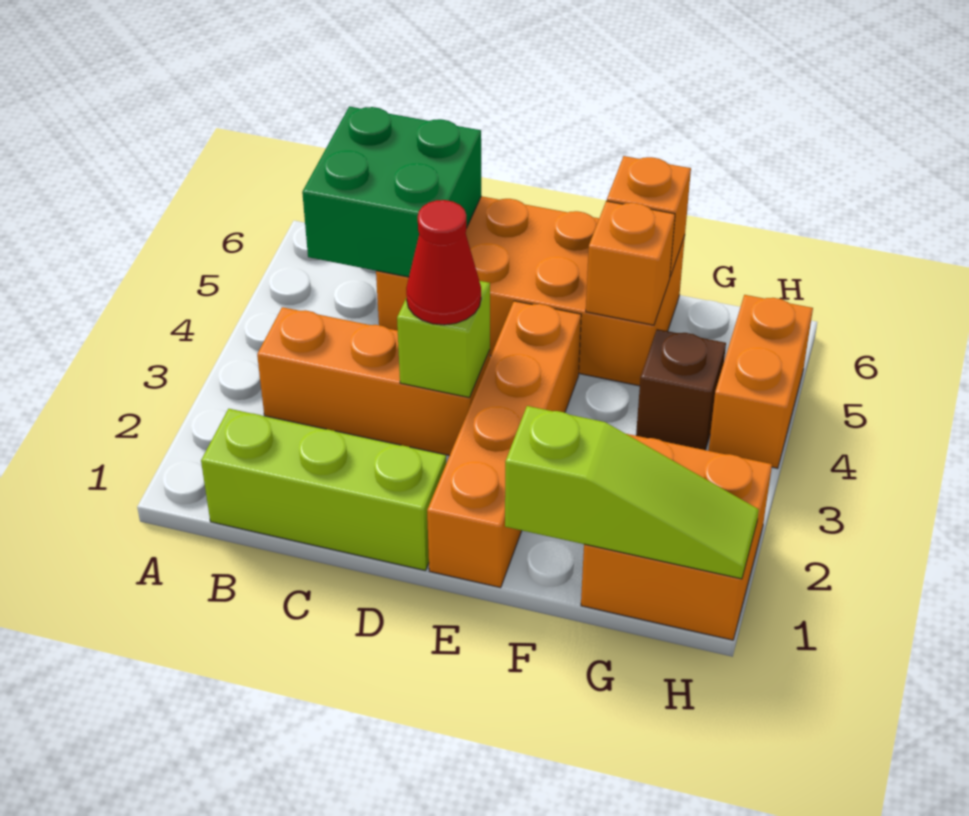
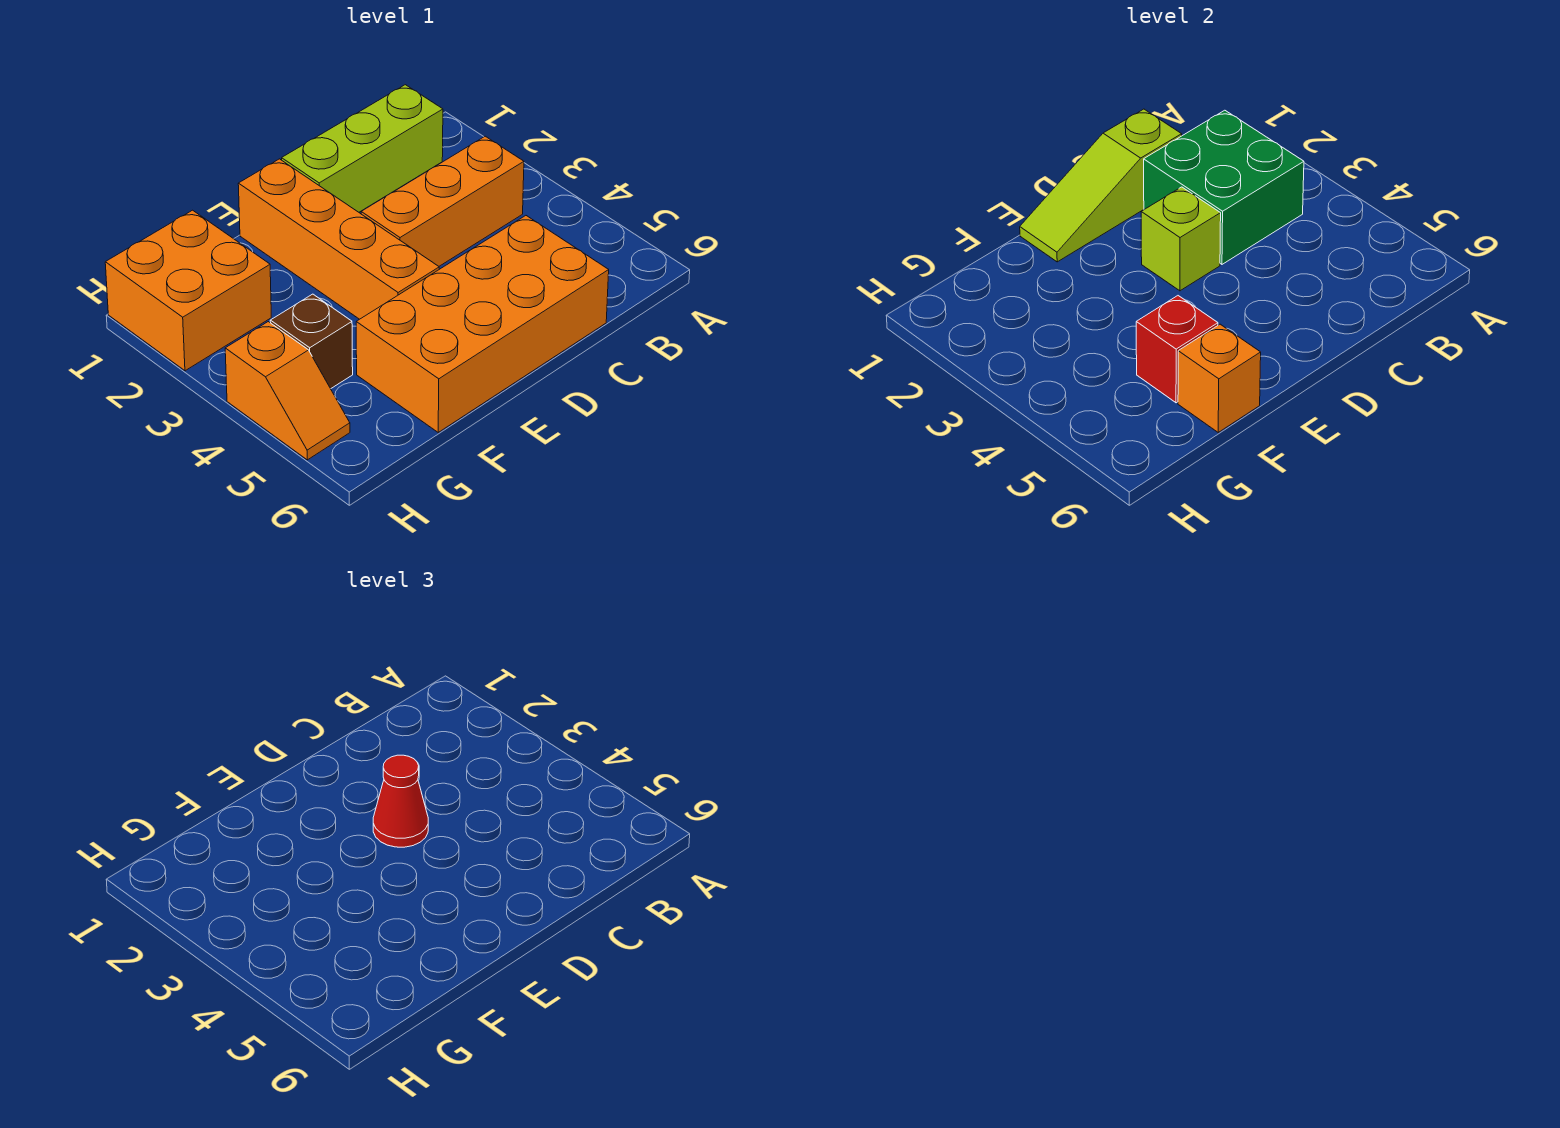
green 2x2 brick [302,106,481,277] -> green 2x2 brick moved to [1144,110,1304,264]
lime 1x3 slope [505,406,759,579] -> lime 1x3 slope moved to [1020,109,1182,262]
orange 1x1 brick [586,201,675,325] -> red 1x1 brick [1136,296,1218,403]
orange 1x2 brick [708,295,813,468] -> orange 1x2 slope [225,322,350,460]

